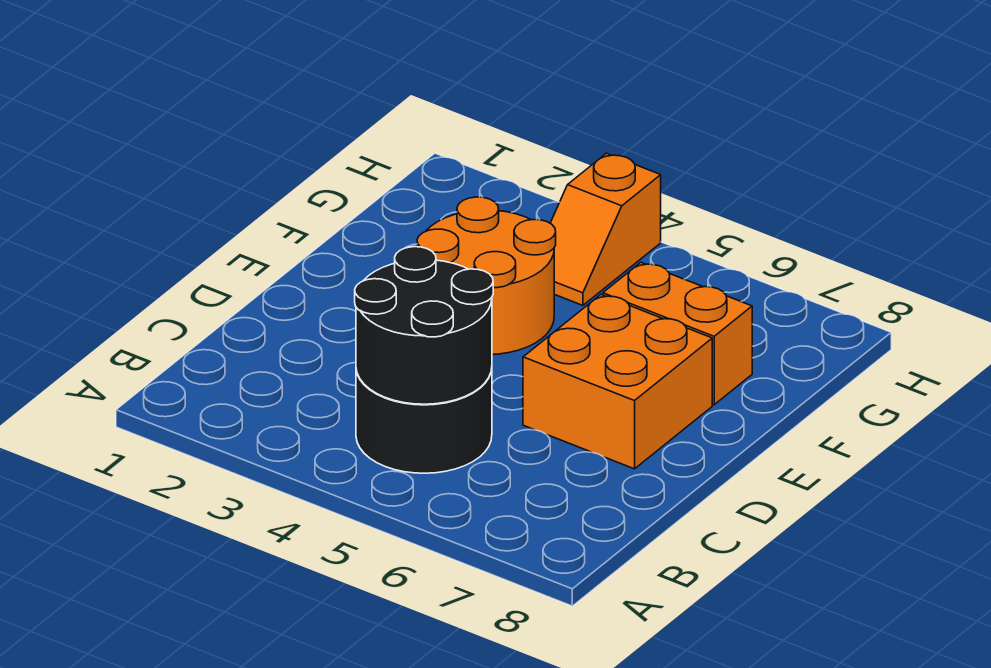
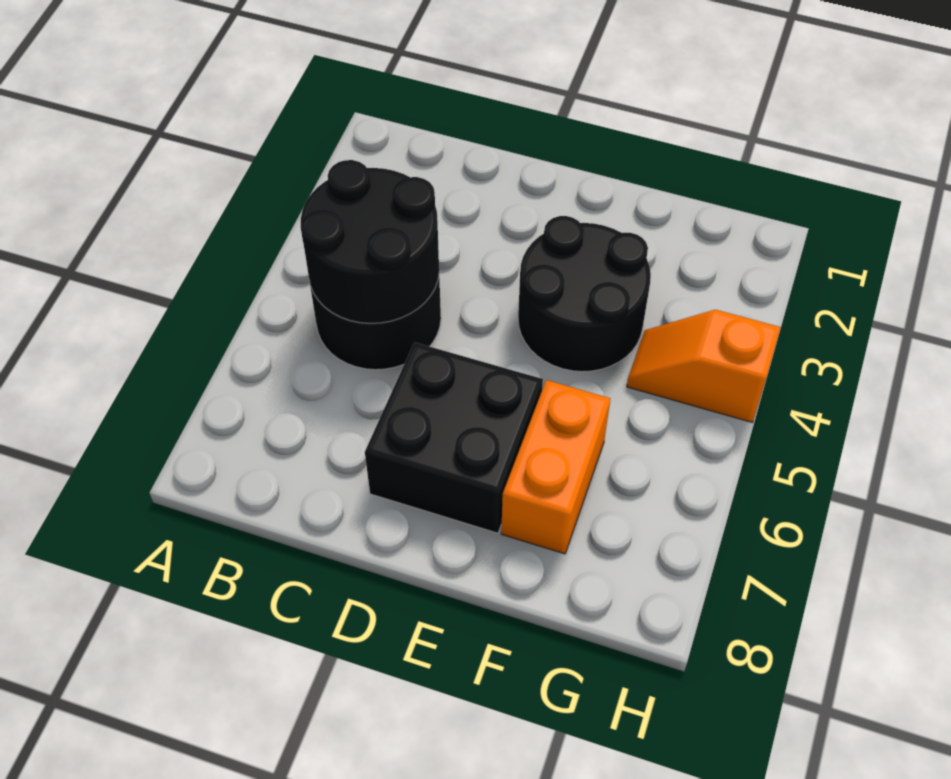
orange 2x2 brick [523,295,712,469] -> black 2x2 brick [365,342,543,533]
orange 2x2 round brick [417,197,556,355] -> black 2x2 round brick [518,216,651,372]

